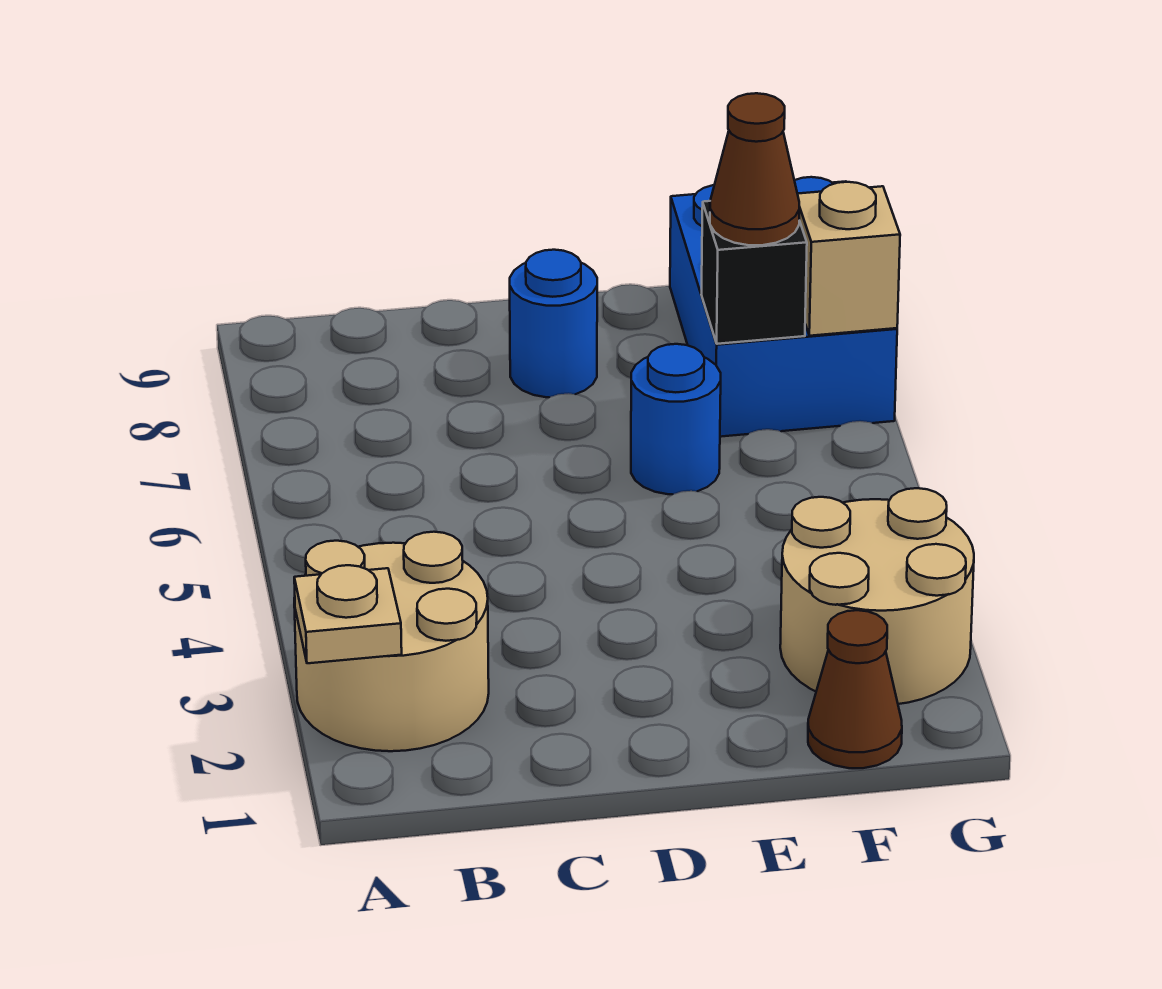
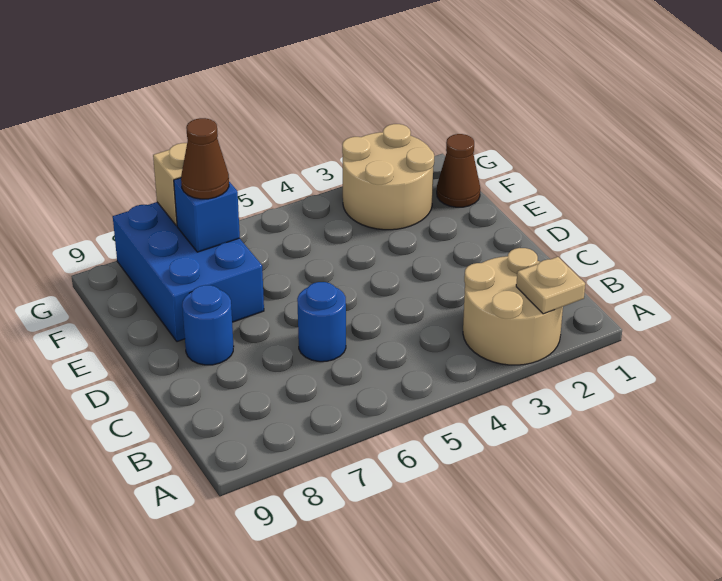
blue 1x1 round brick [631,344,721,494] -> blue 1x1 round brick moved to [297,282,346,362]
blue 2x3 brick [670,177,897,437] -> blue 2x3 brick turned to [113,202,264,342]
black 1x1 brick [701,201,807,344] -> blue 1x1 brick [174,178,240,252]

